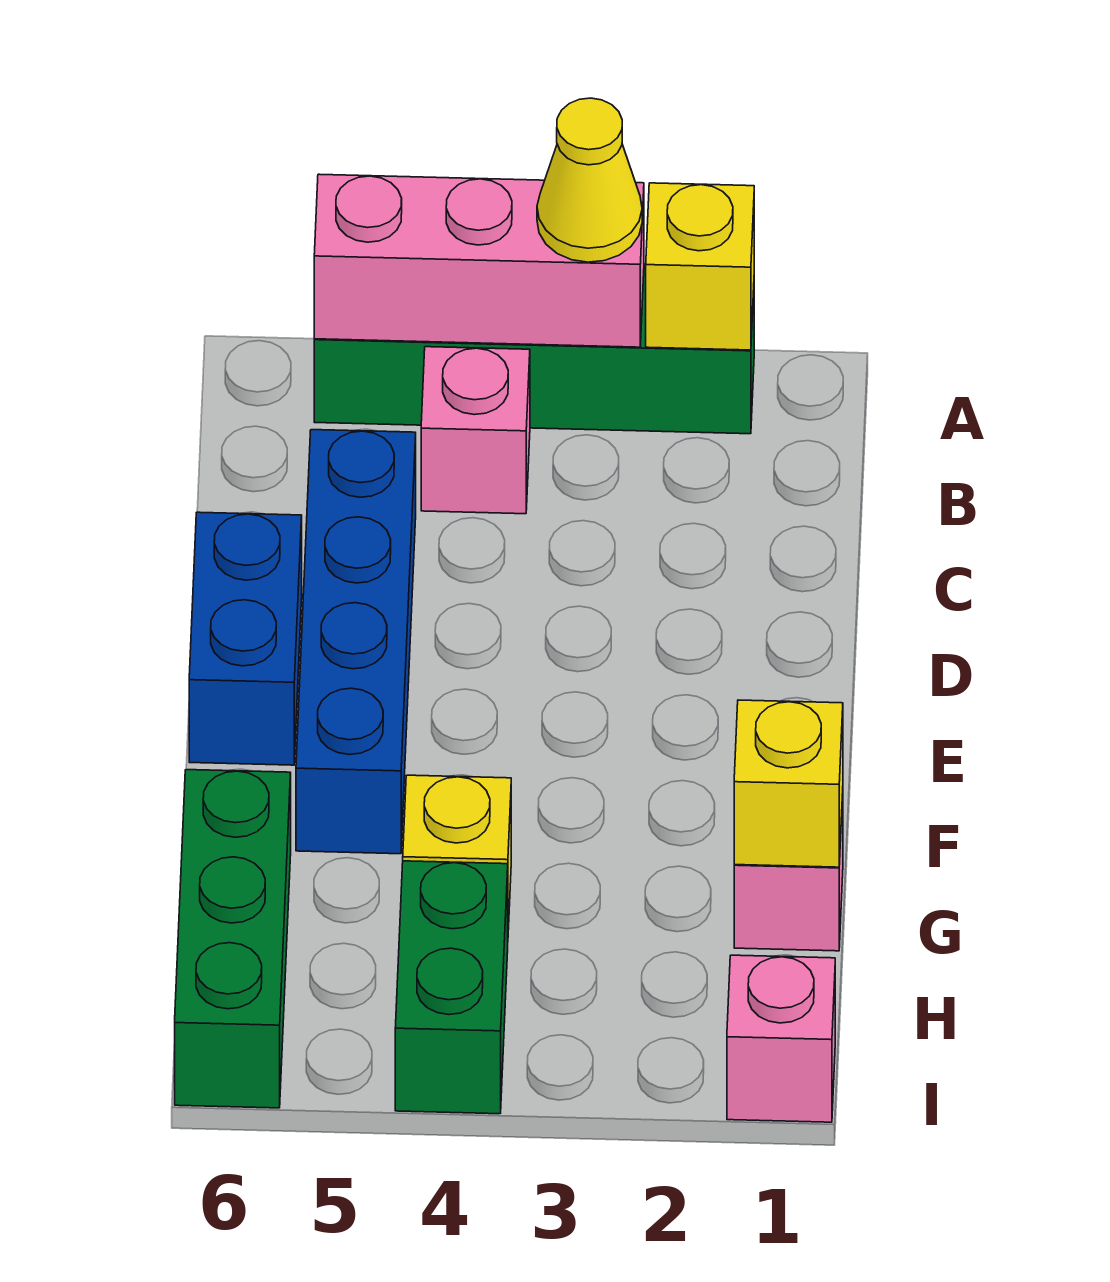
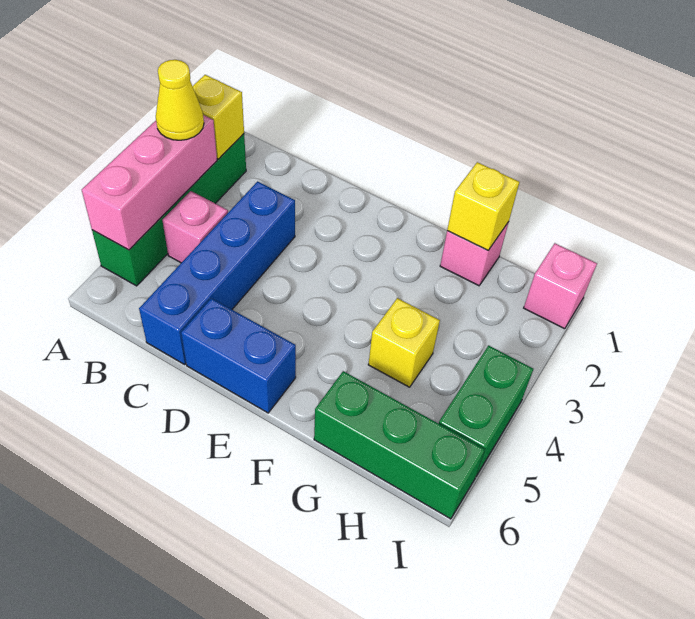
blue 1x4 brick [296,430,416,854] -> blue 1x4 brick turned to [139,181,295,364]
green 1x2 brick [395,861,508,1114] -> green 1x2 brick turned to [439,345,533,476]

